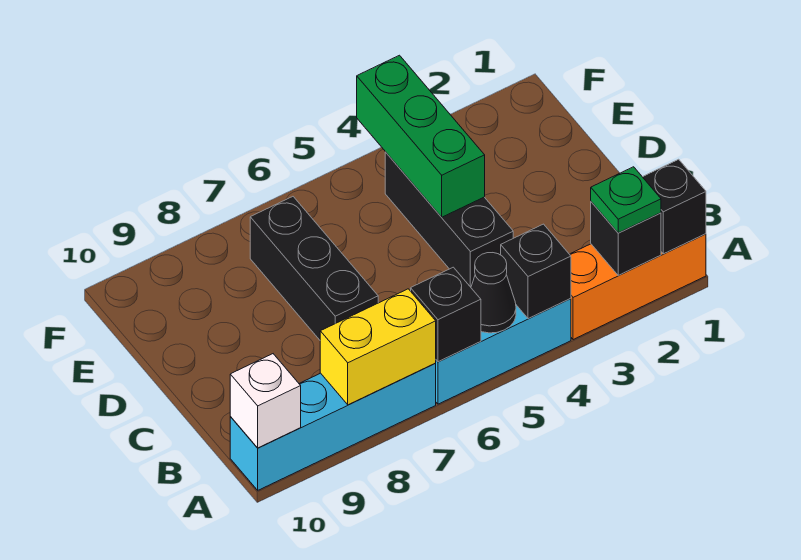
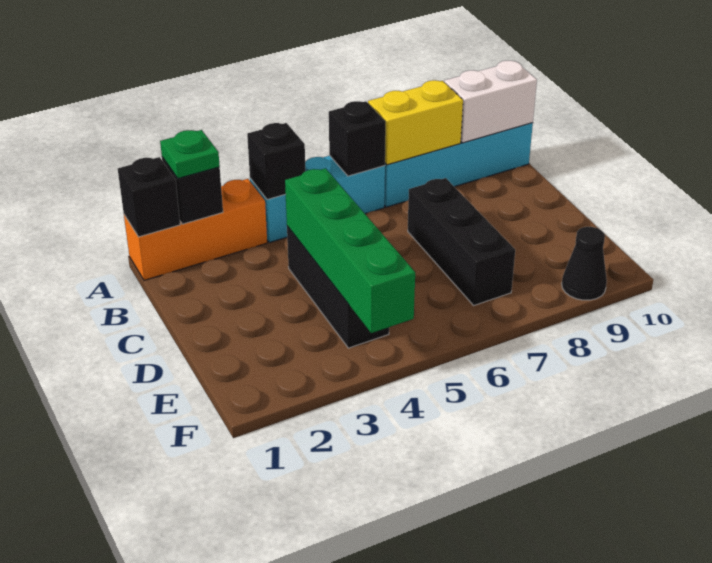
black 1x1 cone [471,253,516,333] -> black 1x1 cone moved to [562,227,607,300]
white 1x1 brick [230,354,301,448] -> white 1x2 brick [444,61,537,143]
green 1x3 brick [357,55,485,217] -> green 1x4 brick [285,168,415,333]

